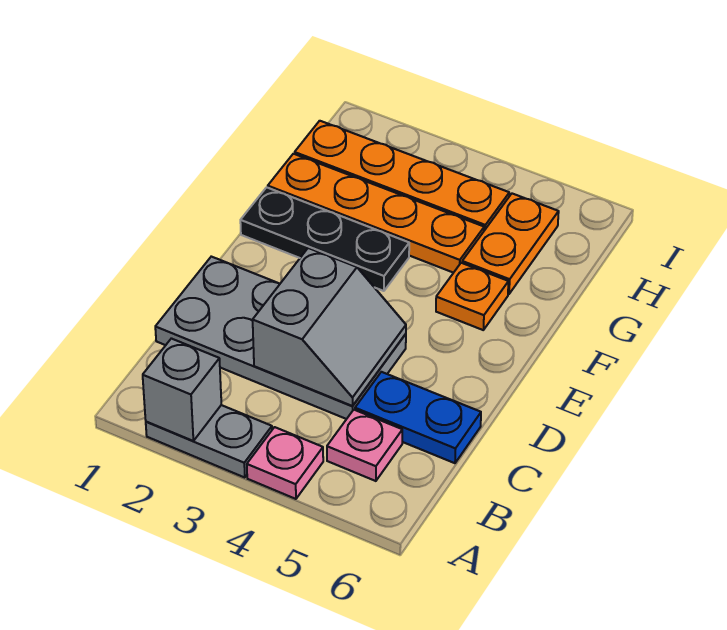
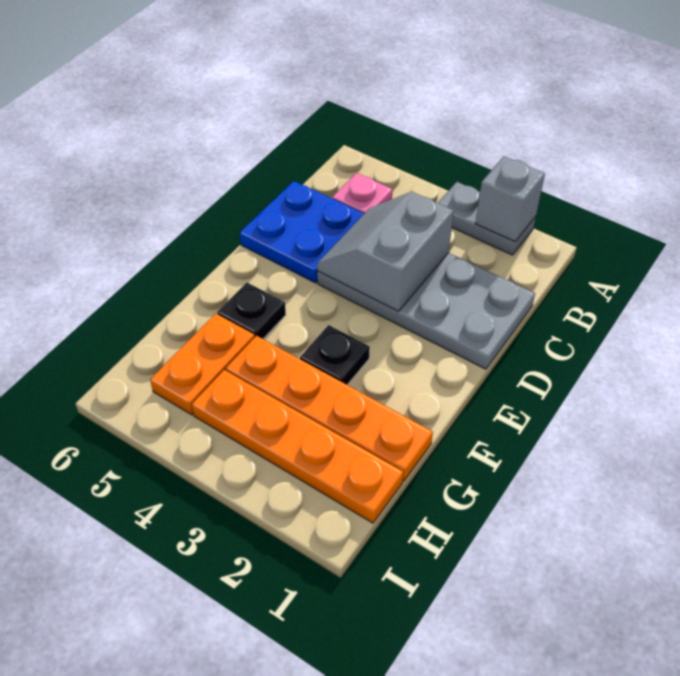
pink 1x1 plate [247,427,323,499] -> none
blue 1x2 plate [355,372,481,463] -> blue 2x2 plate [240,181,364,283]
black 1x3 plate [240,187,409,291] -> black 1x1 plate [300,325,370,385]
orange 1x1 plate [436,263,508,330] -> black 1x1 plate [217,283,286,339]

